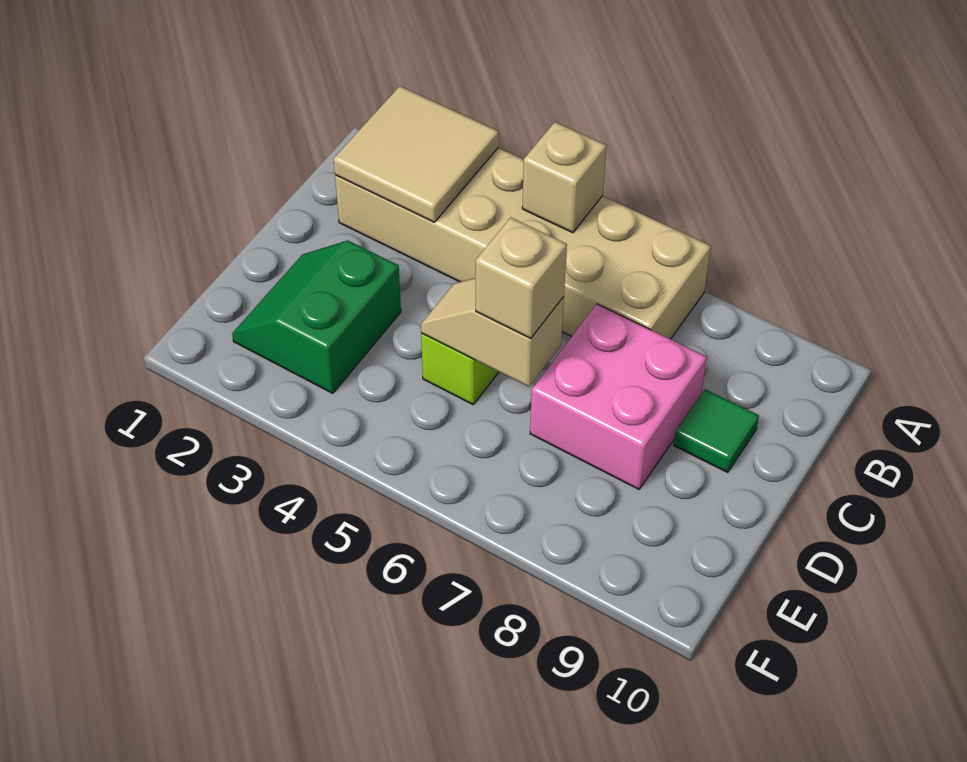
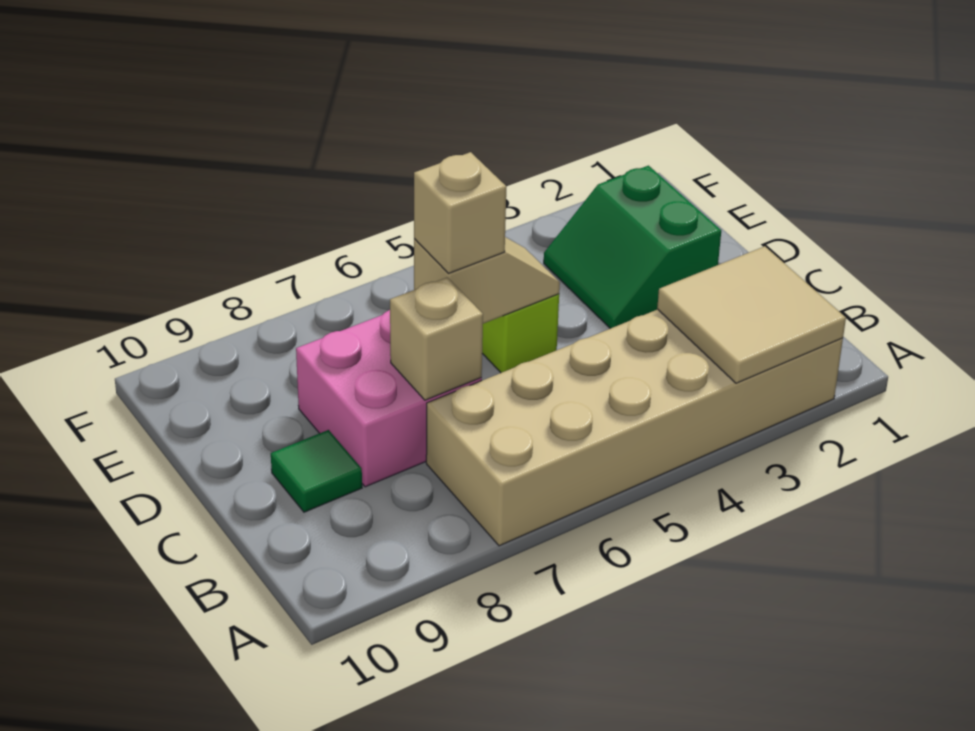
tan 1x1 brick [522,122,606,233] -> tan 1x1 brick moved to [390,277,483,400]
green 2x2 slope [232,241,401,393] -> green 2x2 slope turned to [544,166,721,329]

